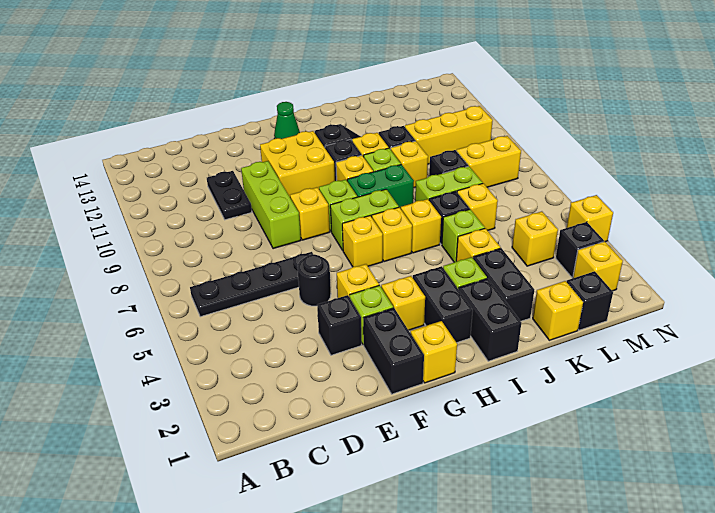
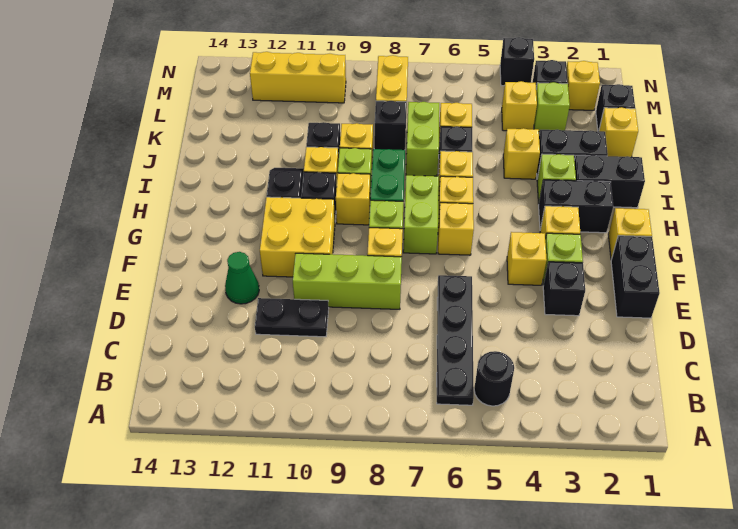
black 1x1 round brick [297,254,331,306] -> black 1x1 round brick moved to [474,351,514,406]
black 1x2 brick [363,308,424,394] -> black 1x2 brick turned to [611,236,660,318]
green 1x1 cone [274,102,300,139] -> green 1x1 cone moved to [225,252,259,304]
lime 1x1 brick [442,209,485,262] -> lime 1x1 brick moved to [534,82,570,132]
yellow 1x3 brick [405,106,493,164] -> yellow 1x3 brick turned to [250,52,346,103]
yellow 1x1 brick [567,195,613,242] -> black 1x1 brick [500,37,534,86]

